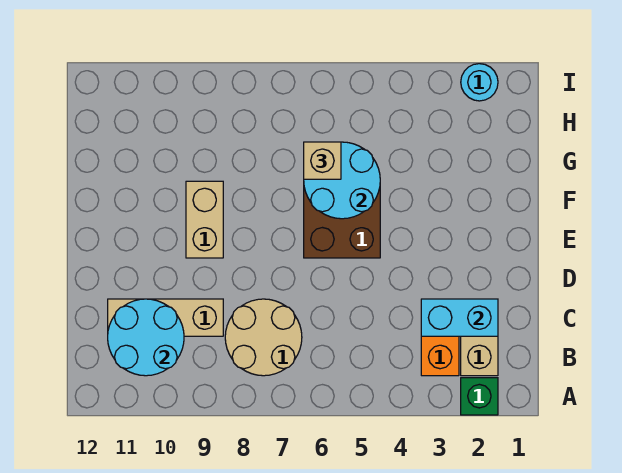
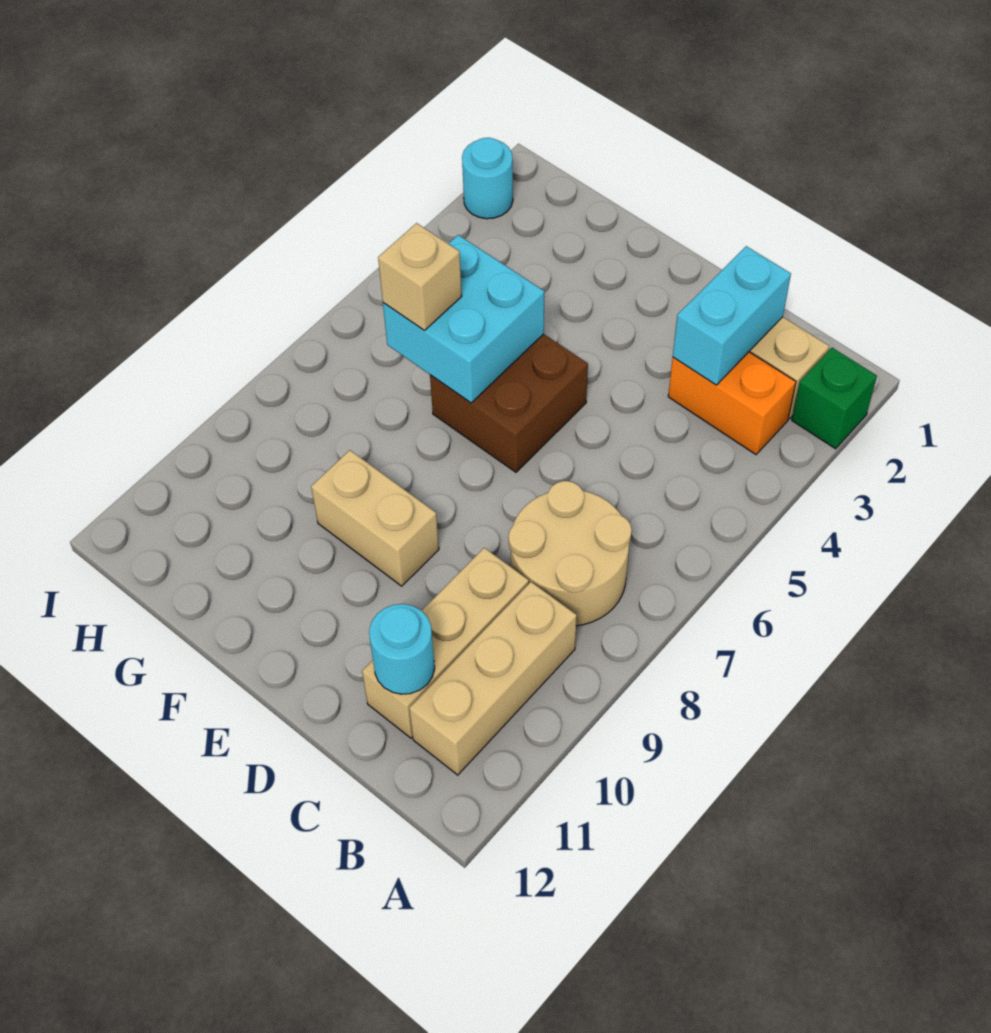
none -> tan 1x3 brick [409,582,577,775]
cyan 2x2 round brick [108,299,184,376] -> cyan 1x1 round brick [369,604,435,694]
cyan 2x2 round brick [304,142,380,219] -> cyan 2x2 brick [383,235,544,403]

